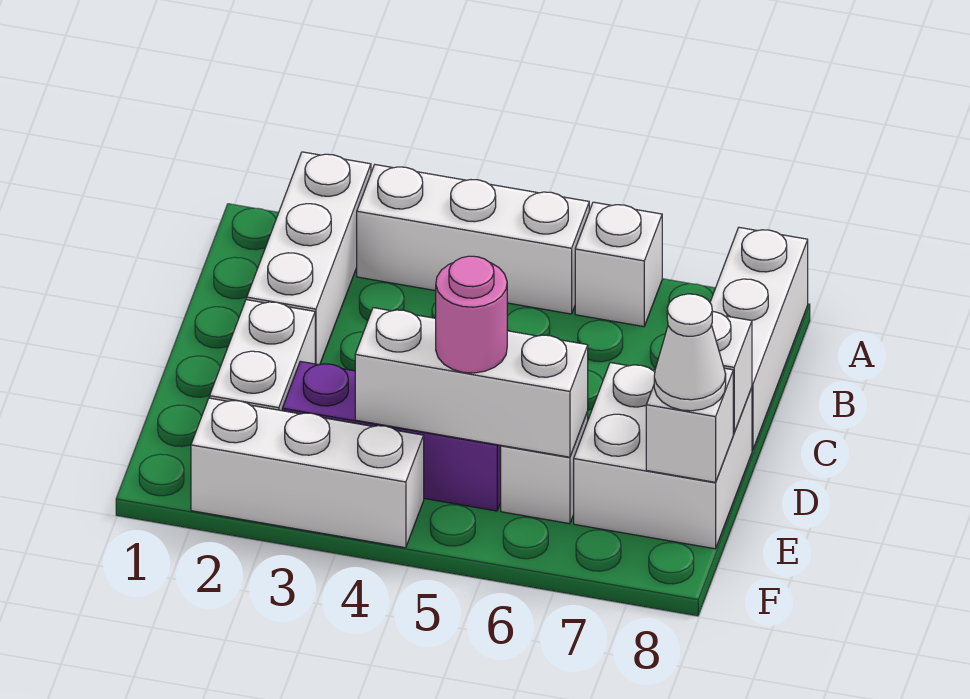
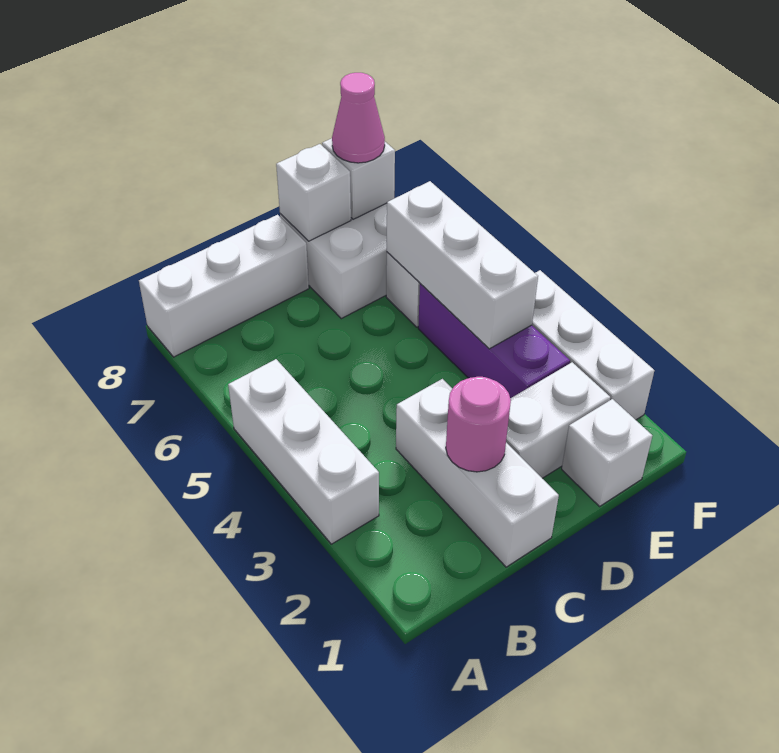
white 1x3 brick [247,152,371,365] -> white 1x3 brick turned to [396,379,559,567]
white 1x1 brick [575,202,662,327] -> white 1x1 brick moved to [562,399,652,506]
pink 1x1 round brick [436,256,507,373] -> pink 1x1 round brick moved to [446,377,511,472]
white 1x1 cone [654,294,726,411] -> pink 1x1 cone [332,73,385,163]

